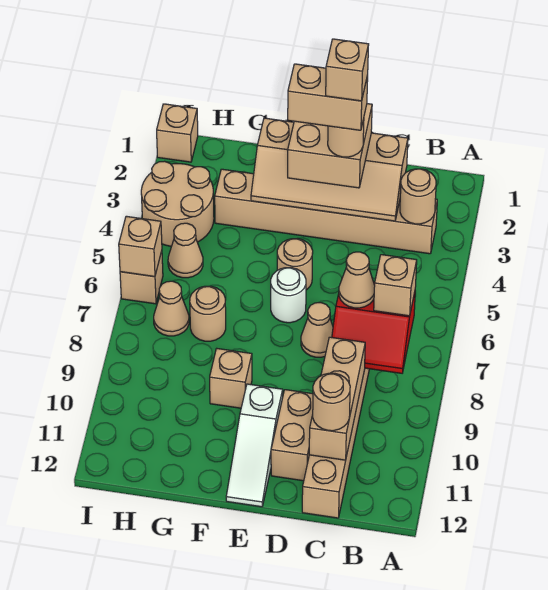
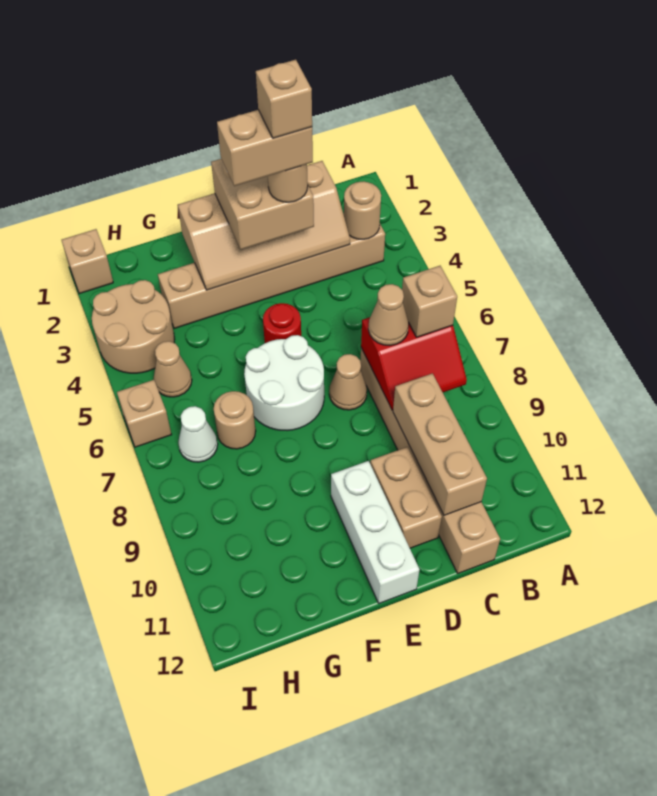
tan 1x1 round brick [313,373,350,431] -> none
tan 1x1 round brick [277,239,313,290] -> red 1x1 round brick [263,303,301,343]
white 1x1 round brick [271,268,306,323] -> white 2x2 round brick [244,335,324,431]
white 1x3 slope [226,384,283,507] -> white 1x3 brick [331,461,420,603]
tan 1x1 brick [210,349,252,408] -> none
tan 1x1 cone [154,281,189,336] -> white 1x1 cone [178,406,218,462]
tan 1x1 brick [119,216,162,277] -> none

